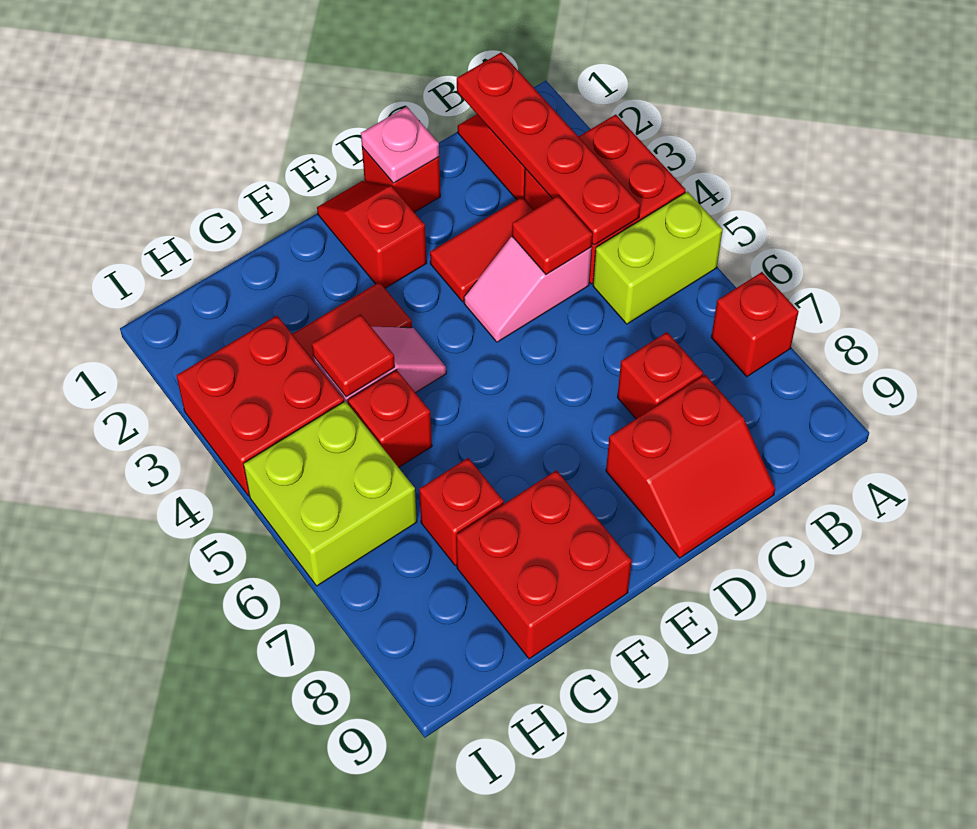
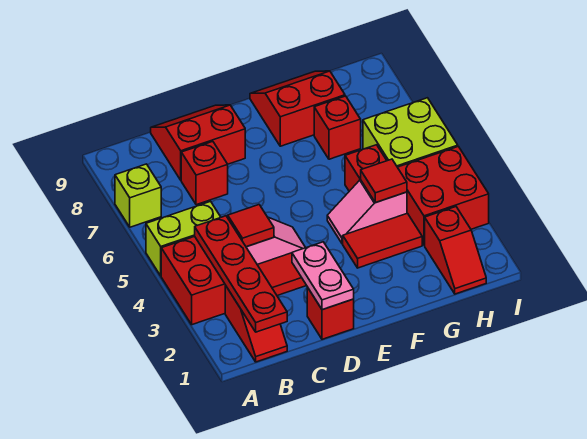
red 1x1 brick [711,272,799,377] -> lime 1x1 brick [115,164,161,227]
pink 1x1 plate [361,107,439,183] -> pink 1x2 plate [292,242,354,310]
red 1x2 slope [317,181,427,288] -> red 1x2 slope moved to [425,207,486,294]
red 2x2 brick [456,470,632,659] -> red 2x2 slope [250,71,345,146]

